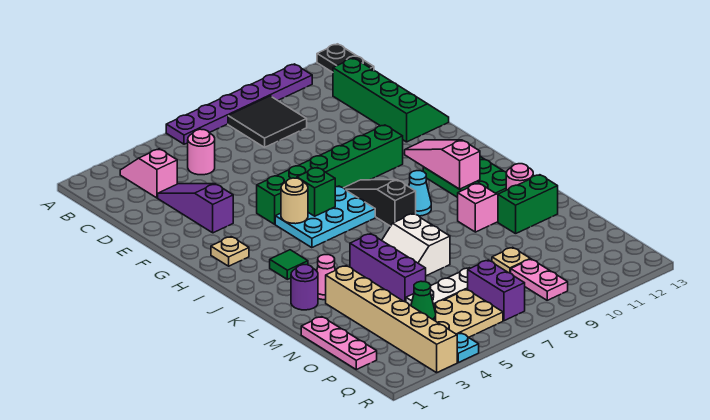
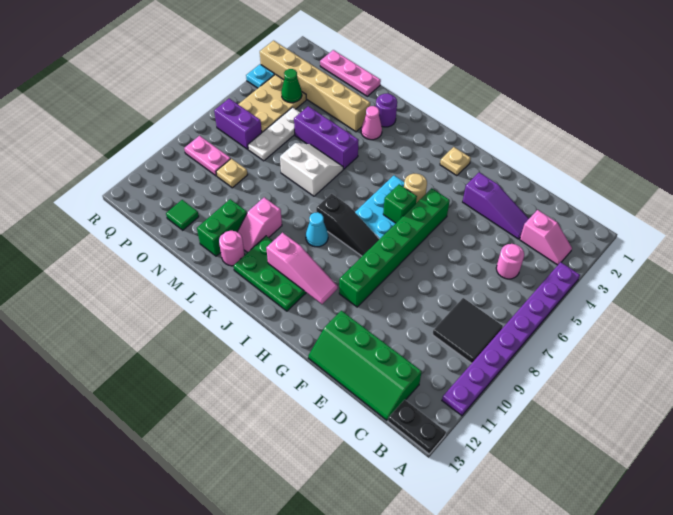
purple 1x6 plate [166,64,312,144] -> purple 1x8 plate [442,262,580,416]
green 1x1 tile [270,250,308,279] -> green 1x1 tile moved to [166,200,199,230]

